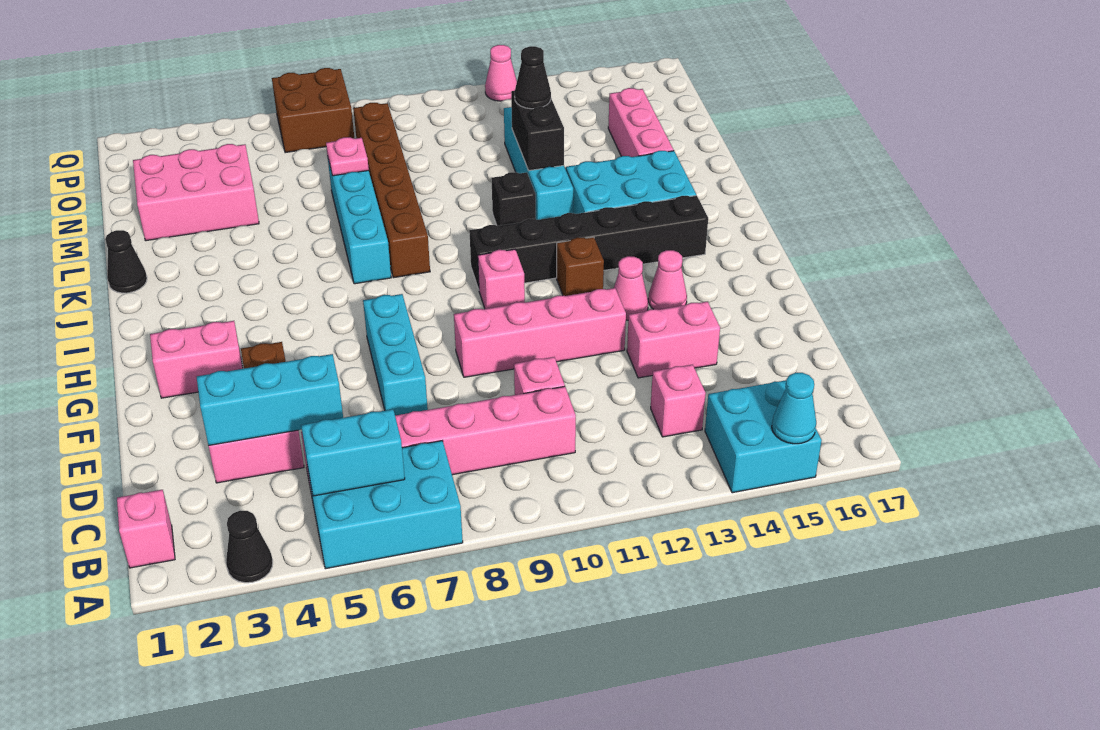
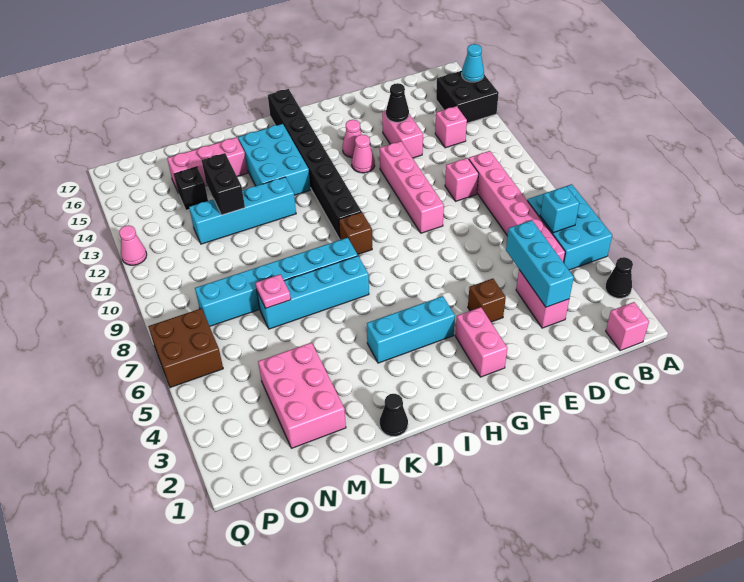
cyan 2x2 brick [705,380,822,493] -> black 2x2 brick [436,71,499,123]
cyan 1x2 brick [301,409,405,496] -> cyan 1x1 brick [540,186,579,233]
cyan 1x3 brick [363,294,428,415] -> cyan 1x3 brick moved to [367,296,455,363]
pink 1x1 brick [478,249,525,309] -> none
brown 1x1 brick [557,237,604,296] -> brown 1x1 brick moved to [339,212,372,254]
black 1x6 brick [469,196,708,289] -> black 1x8 brick [268,89,362,239]
brown 1x6 brick [353,103,430,278] -> cyan 1x6 brick [195,238,358,326]
black 1x1 brick [492,172,536,226] -> black 1x1 brick moved to [174,167,208,210]
black 1x2 brick [511,91,564,170] -> black 1x2 brick turned to [202,153,245,215]
black 1x1 cone [515,46,551,109] -> black 1x1 cone moved to [386,83,409,122]

